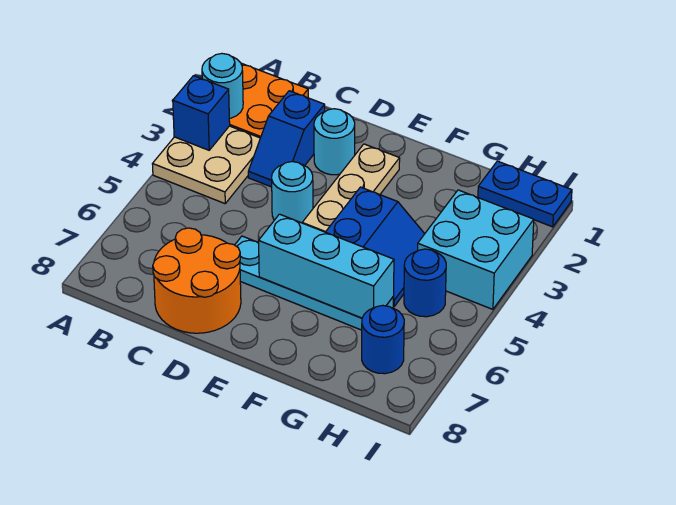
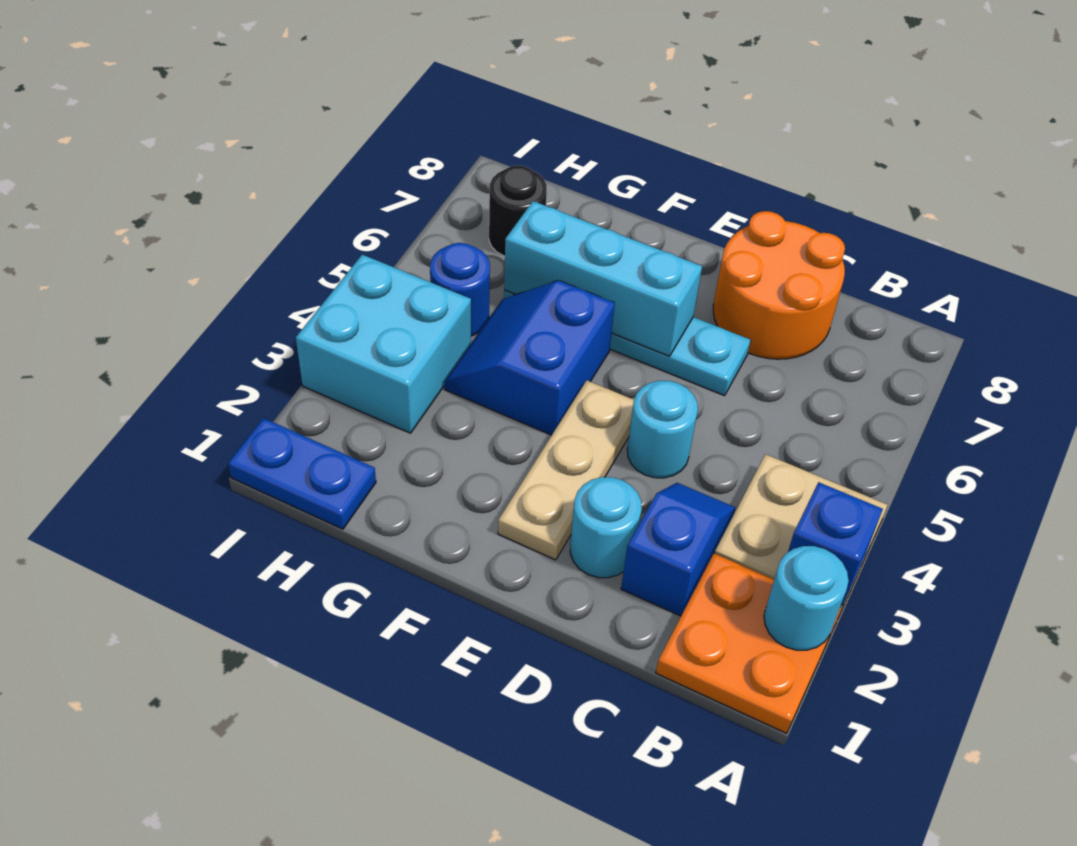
blue 1x1 round brick [362,305,404,374] -> black 1x1 round brick [489,166,547,256]

